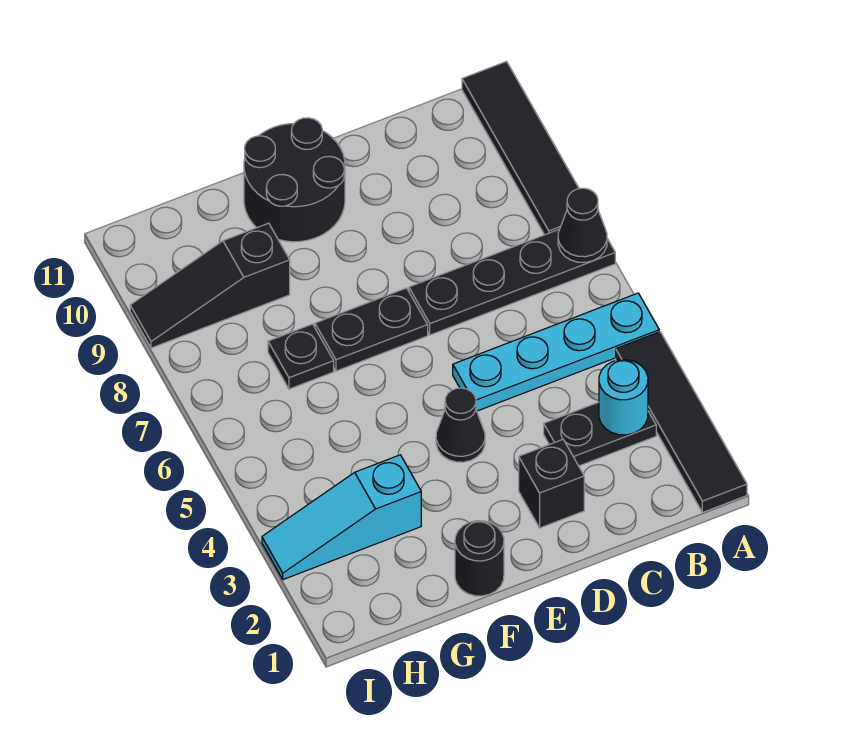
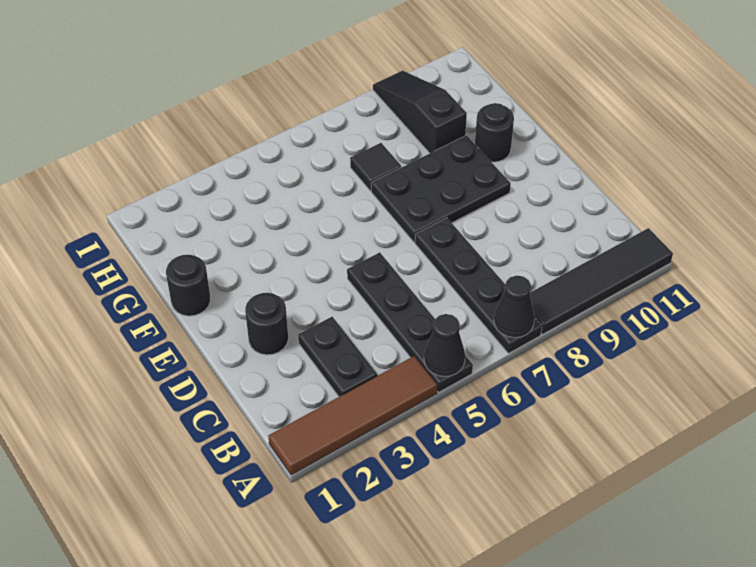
black 1x4 tile [616,332,747,513] -> brown 1x4 tile [268,356,437,475]
cyan 1x4 plate [453,293,659,411] -> black 1x4 plate [347,252,473,392]
cyan 1x1 round brick [599,360,648,435] -> none
black 1x1 brick [519,440,584,528] -> black 1x1 round brick [245,293,288,355]
black 1x1 cone [436,388,485,462] -> black 1x1 cone moved to [424,314,465,377]
black 1x2 plate [315,288,428,371] -> black 2x3 plate [371,135,511,242]
black 2x2 round brick [244,118,345,242] -> black 1x1 round brick [475,103,514,162]
cyan 1x3 slope [262,455,421,580] -> none
black 1x1 plate [268,324,334,389] -> black 1x1 tile [350,143,401,191]

